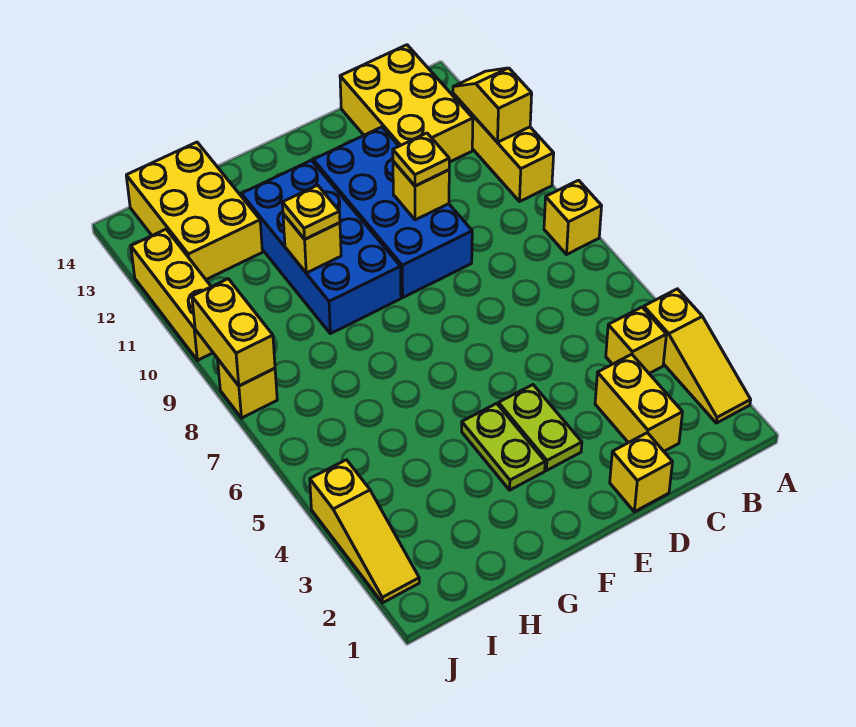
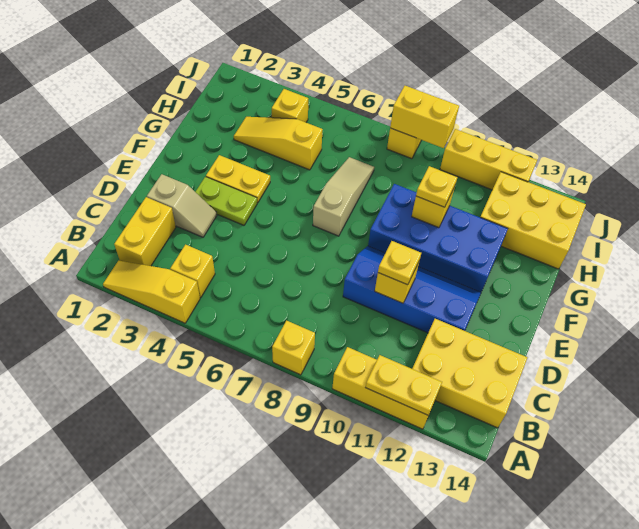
yellow 1x2 slope [453,68,532,142] -> yellow 1x2 plate [366,355,442,415]
yellow 1x2 brick [595,354,683,451] -> yellow 1x2 brick turned to [114,197,176,266]
yellow 1x1 brick [610,433,673,512] -> yellow 1x1 brick moved to [272,89,308,122]
none -> tan 1x2 slope [147,174,217,237]
blue 2x4 brick [313,127,472,297] -> blue 2x4 slope [343,246,481,333]
lime 1x2 plate [462,403,545,490] -> yellow 1x2 plate [206,155,270,203]
none -> tan 1x3 slope [313,157,374,236]
yellow 1x3 slope [310,460,419,603] -> yellow 1x3 slope moved to [234,117,323,170]

